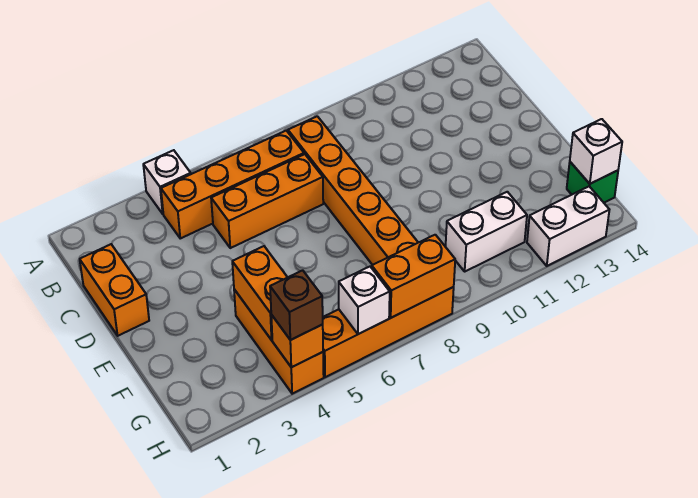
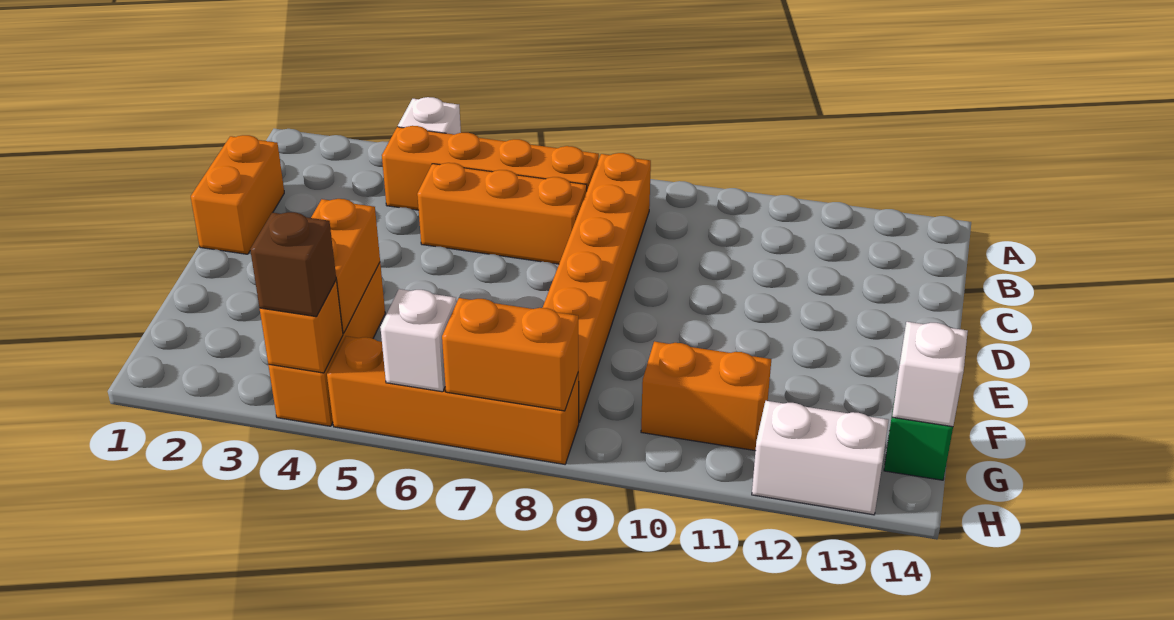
white 1x2 brick [446,192,527,271] -> orange 1x2 brick [641,342,771,451]

